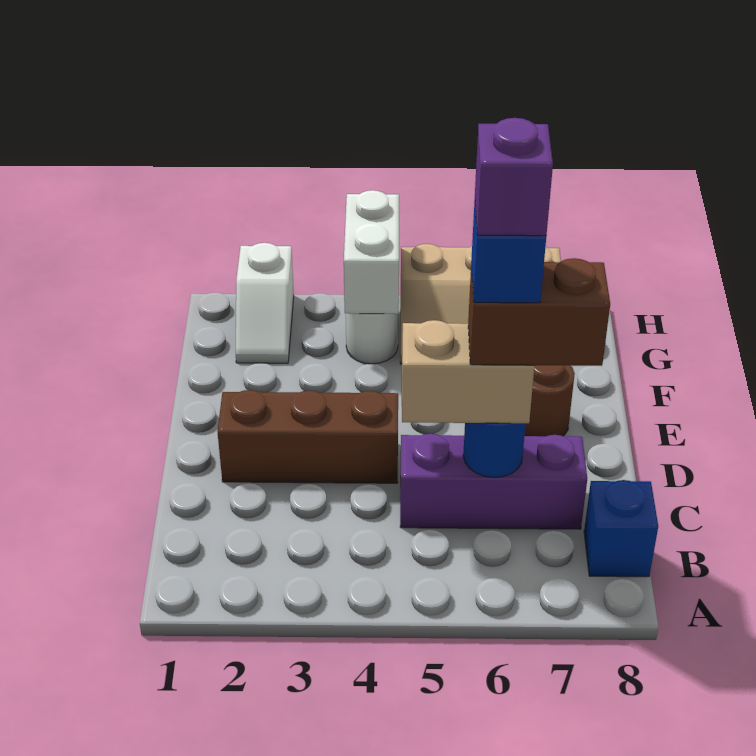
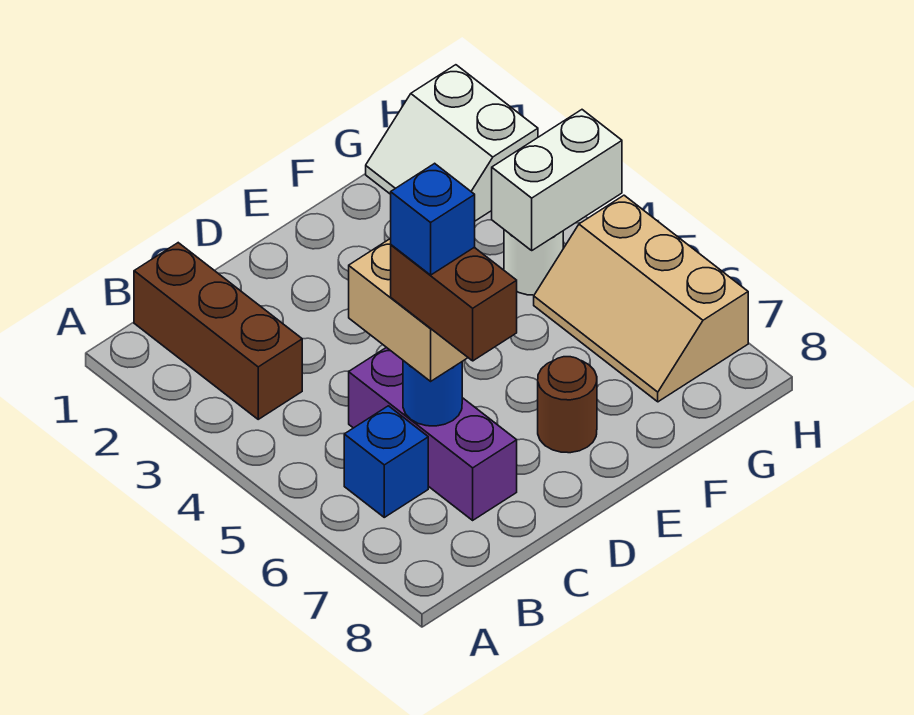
blue 1x1 brick [584,480,658,577] -> blue 1x1 brick moved to [344,406,428,517]
purple 1x1 brick [475,118,553,236] -> none
brown 1x3 brick [218,390,398,483] -> brown 1x3 brick moved to [134,243,302,419]
white 1x2 slope [236,243,294,363] -> white 2x2 slope [366,65,538,221]

